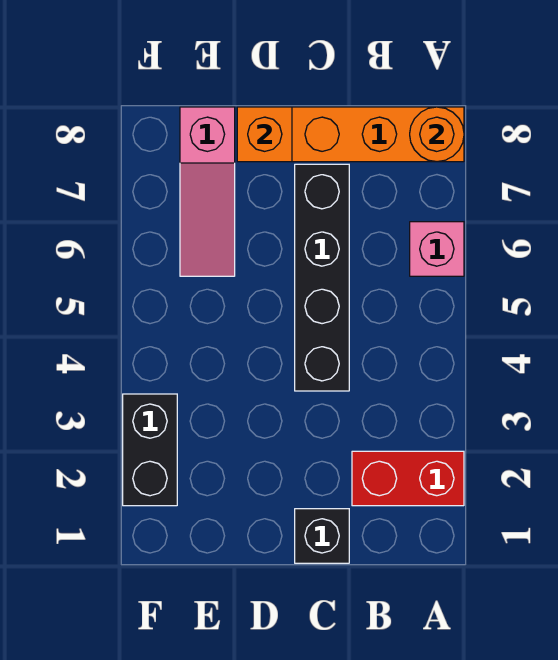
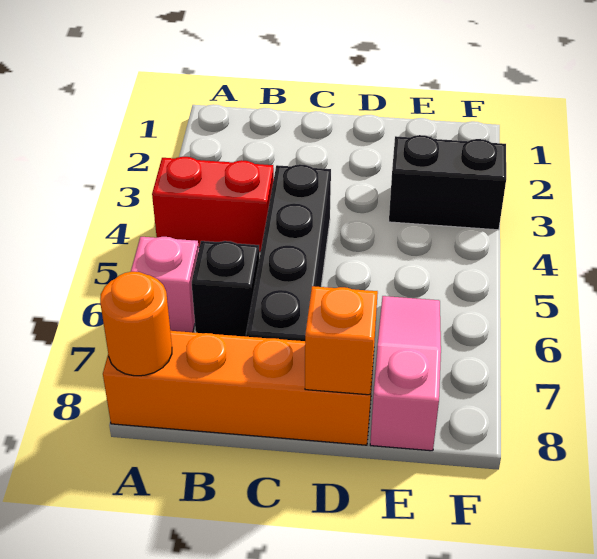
red 1x2 brick [352,451,464,506] -> red 1x2 brick moved to [152,157,274,252]
black 1x1 brick [295,509,349,563] -> black 1x1 brick moved to [192,241,259,337]
black 1x2 brick [123,394,177,506] -> black 1x2 brick turned to [389,135,506,230]

